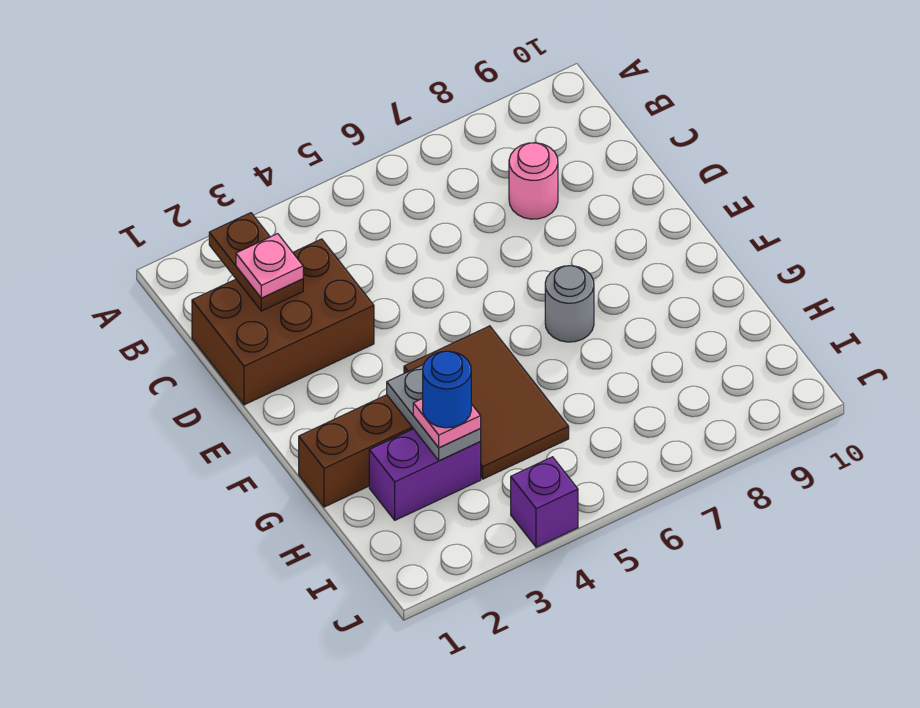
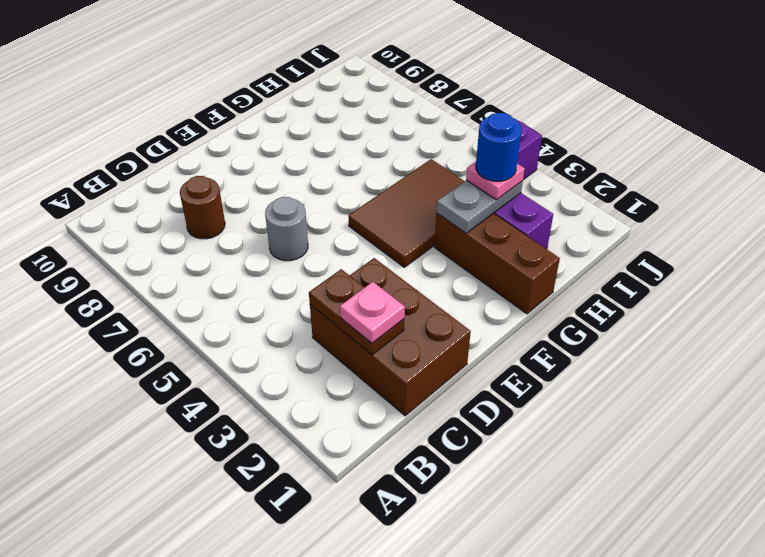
brown 1x2 plate [209,213,303,311] -> brown 1x2 plate turned to [309,269,405,355]
pink 1x1 round brick [509,143,558,219] -> brown 1x1 round brick [180,176,225,239]
grey 1x1 round brick [545,266,594,342] -> grey 1x1 round brick moved to [265,197,308,261]

